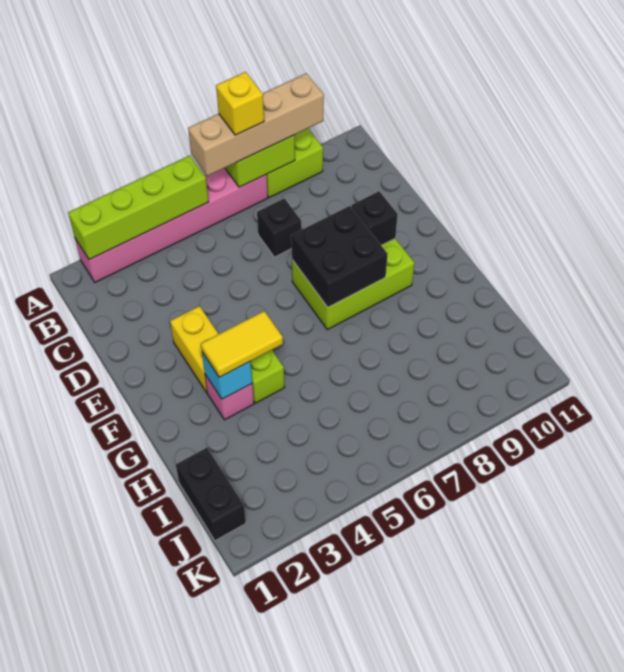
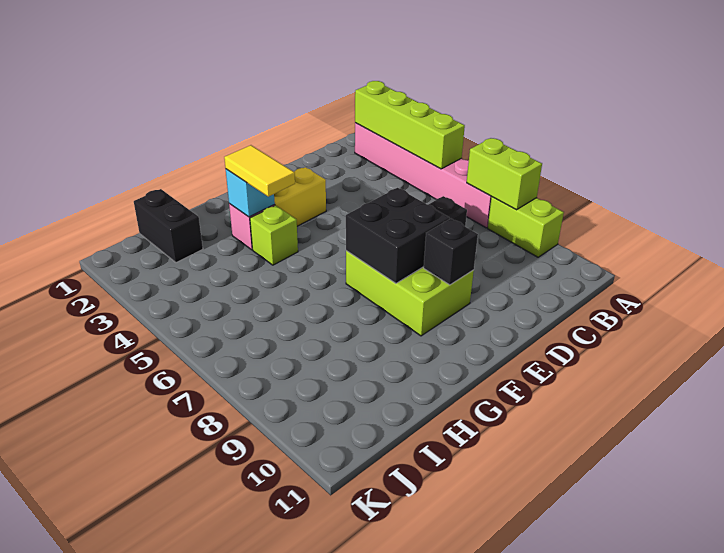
tan 1x4 brick [188,73,324,176] -> none
yellow 1x1 brick [216,72,264,135] -> none
black 1x2 brick [176,448,246,541] -> black 1x2 brick turned to [134,189,203,263]

